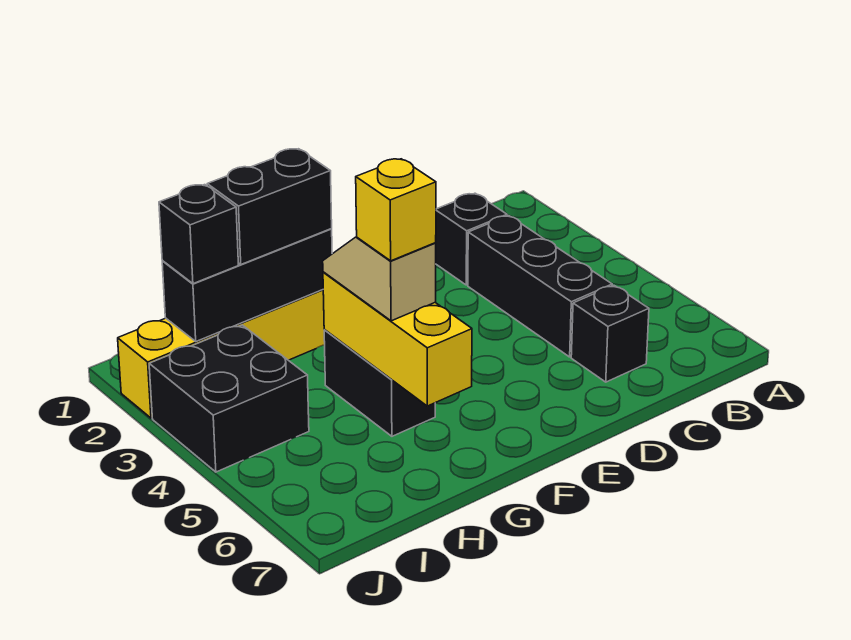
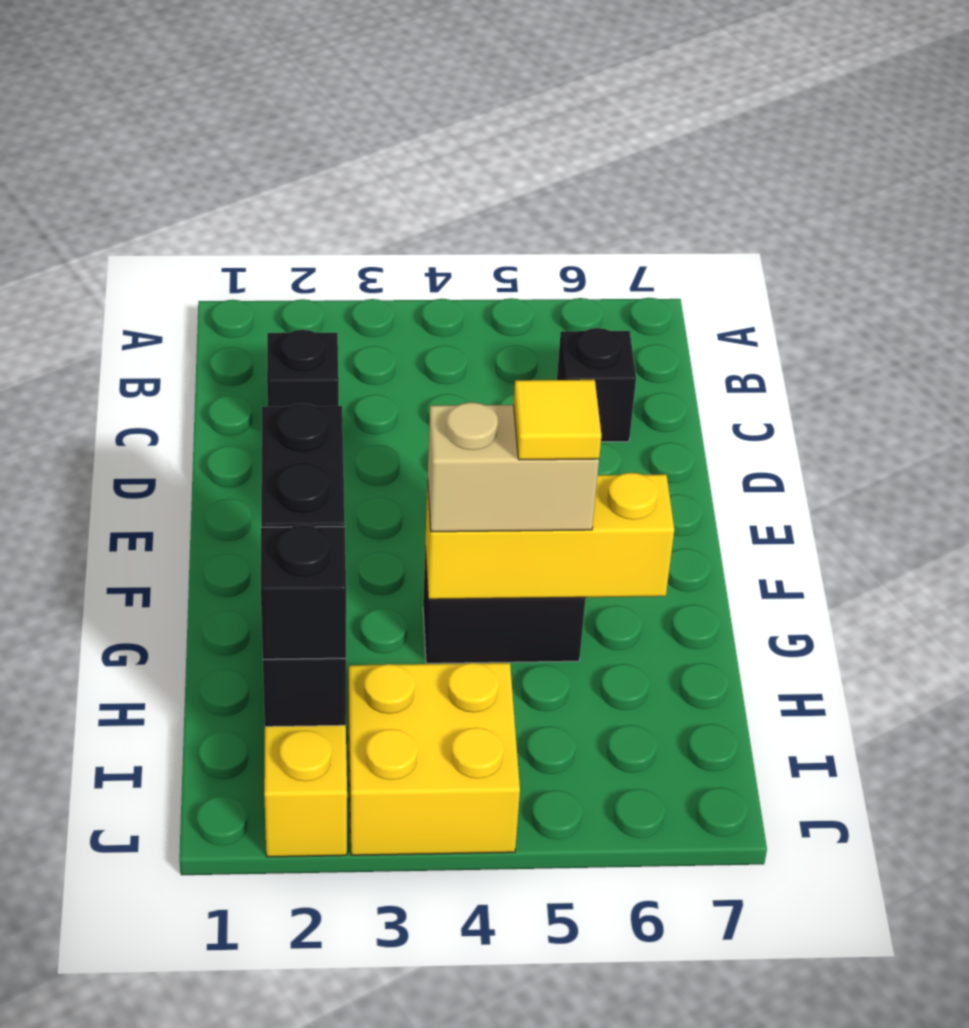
black 1x3 brick [468,216,612,357] -> none
tan 1x2 slope [323,237,436,321] -> tan 1x2 brick [428,402,599,532]
yellow 1x1 brick [356,159,436,261] -> yellow 1x1 tile [514,380,601,460]
black 2x2 brick [149,325,309,472] -> yellow 2x2 brick [348,663,520,855]

